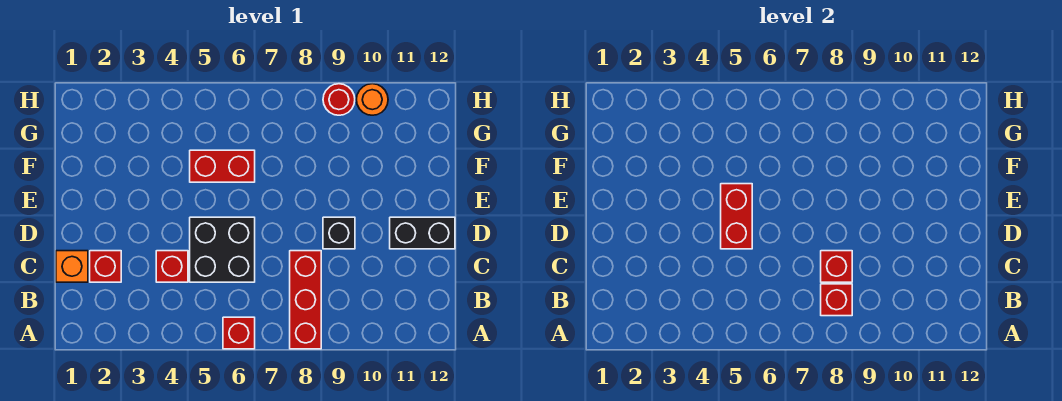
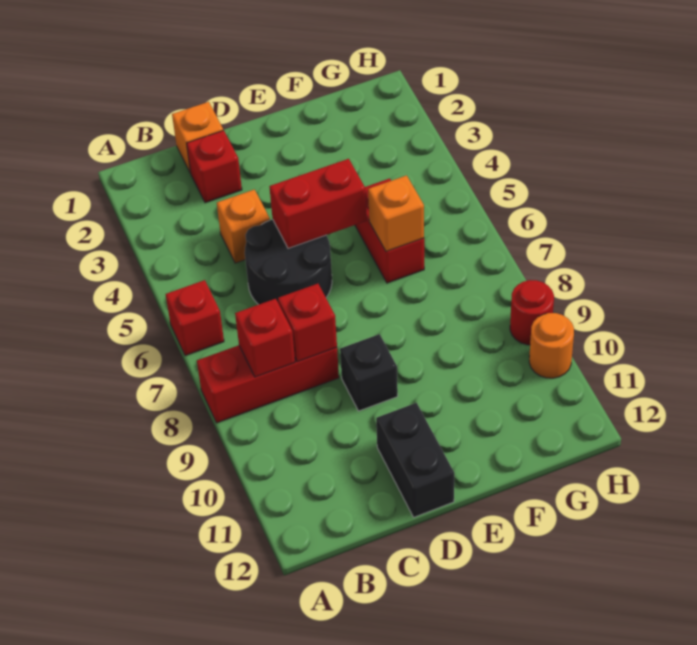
red 1x1 brick [156,251,188,282] -> orange 1x1 brick [217,190,270,263]
black 2x2 brick [190,217,255,282] -> black 2x2 round brick [245,219,332,305]
none -> orange 1x1 brick [368,175,424,251]

